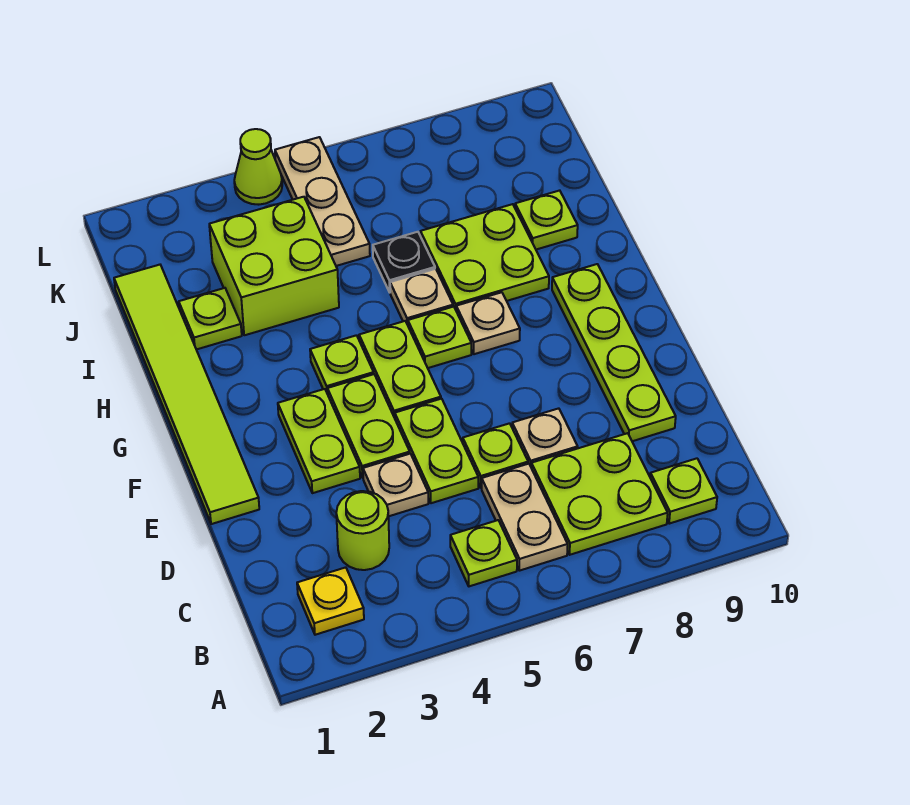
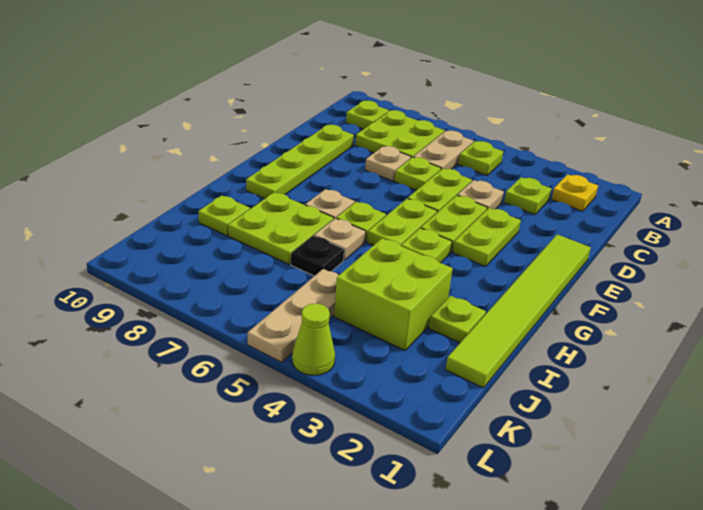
lime 1x1 round brick [336,491,389,570] -> lime 1x1 plate [504,177,552,215]

